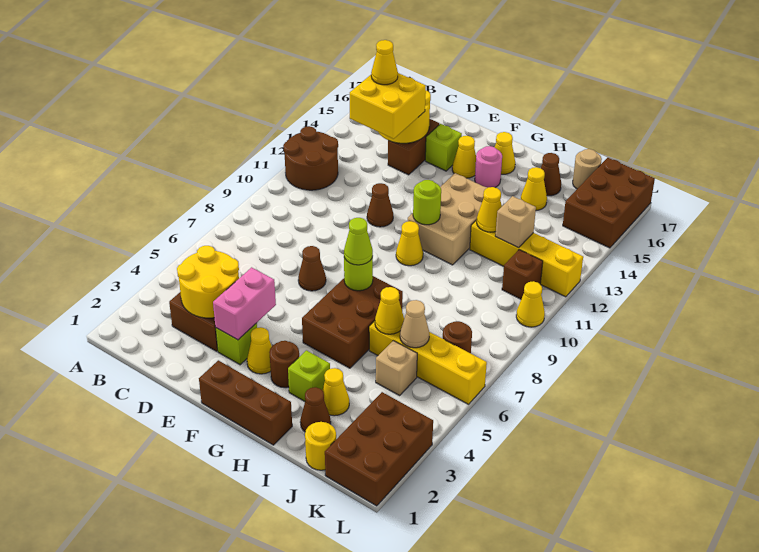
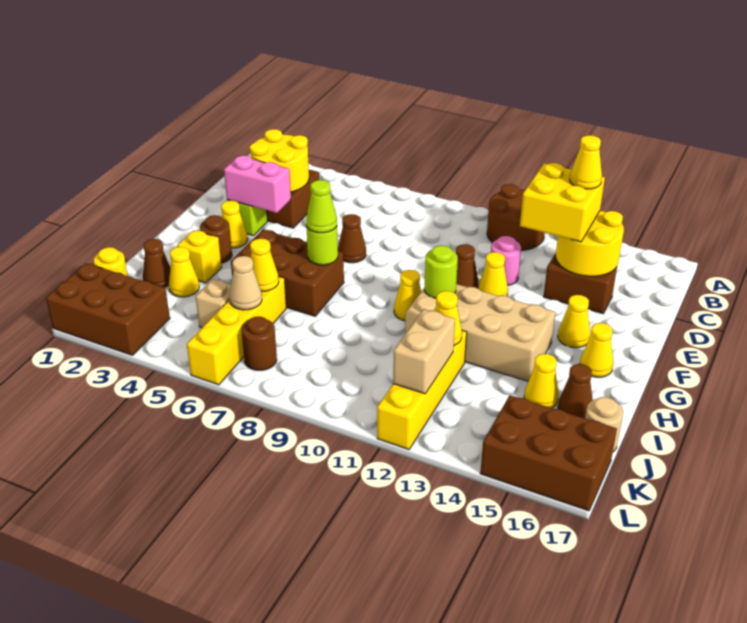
lime 1x1 brick [425,124,462,171] -> none
brown 1x3 brick [199,360,292,445] -> none
tan 2x3 brick [408,173,487,265] -> tan 2x4 brick [405,284,555,381]
pink 1x1 round brick [475,146,502,188] -> pink 1x1 round brick moved to [491,236,521,285]
lime 1x1 brick [288,350,330,401] -> yellow 1x1 brick [177,230,222,283]
tan 1x1 brick [495,196,536,248] -> tan 1x2 brick [393,309,455,394]
brown 1x1 brick [502,250,543,299] -> none
yellow 1x1 cone [516,281,545,327] -> yellow 1x1 cone moved to [478,252,508,296]

